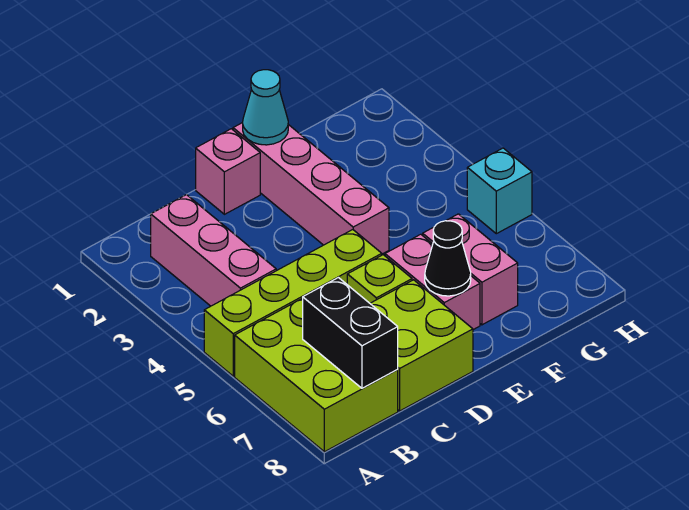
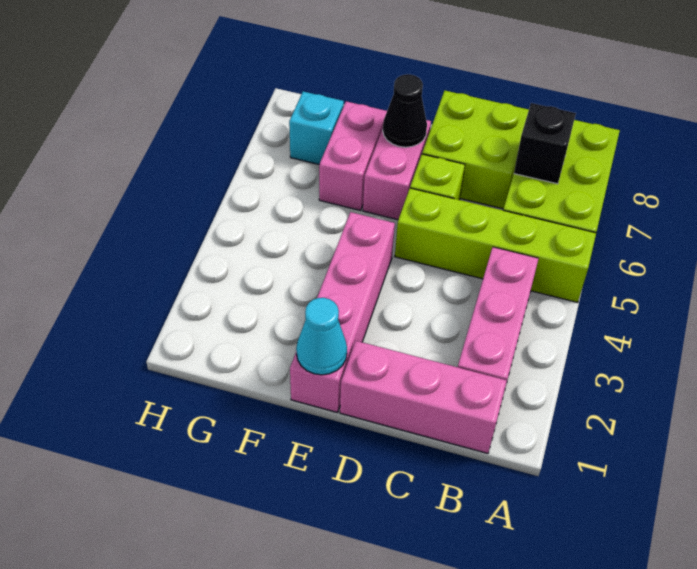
black 1x2 brick [303,278,398,388] -> black 1x1 brick [514,103,576,184]
pink 1x1 brick [196,129,260,214] -> pink 1x3 brick [340,341,507,453]
cyan 1x1 brick [467,148,532,234] -> cyan 1x1 brick moved to [289,91,344,164]

